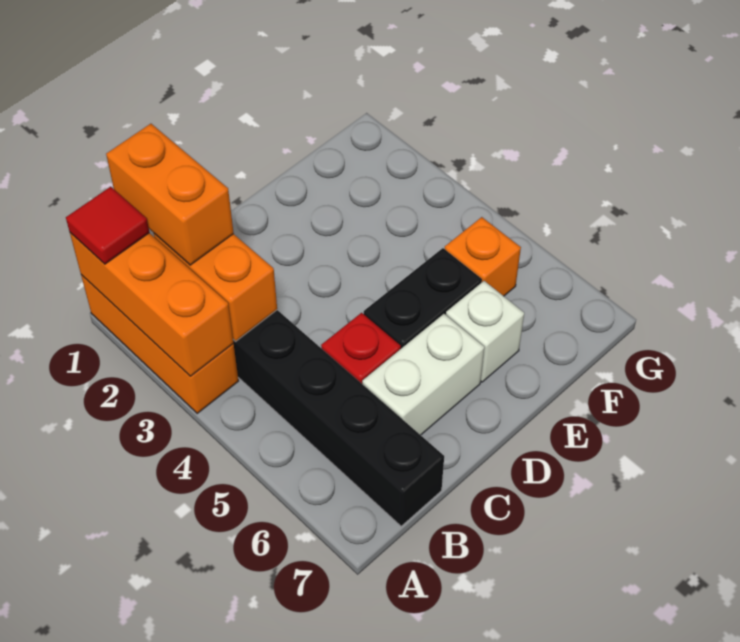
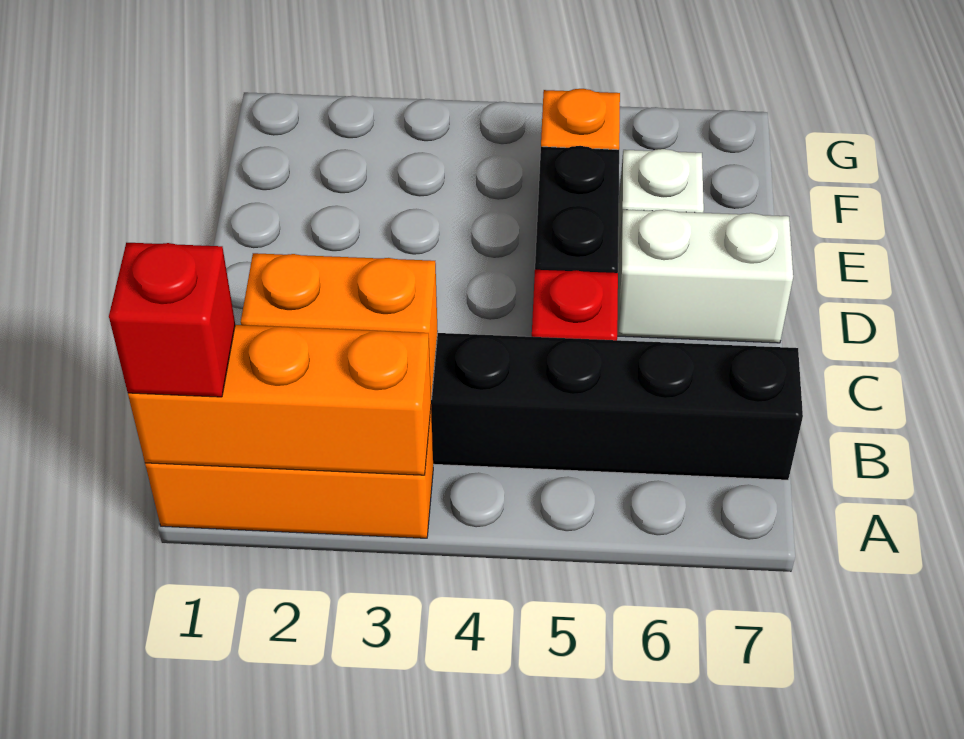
red 1x1 tile [66,187,149,264] -> red 1x1 brick [109,243,235,397]
orange 1x2 brick [106,124,234,265] -> none
white 1x2 brick [362,314,484,435] -> white 1x2 brick turned to [617,210,793,343]

